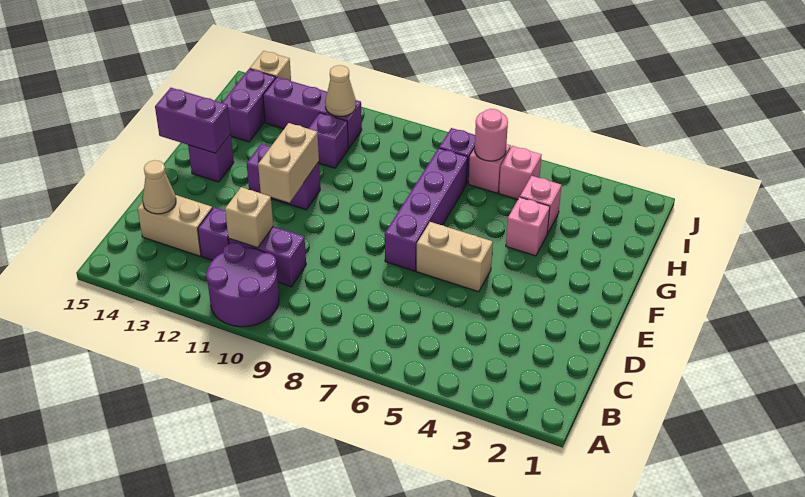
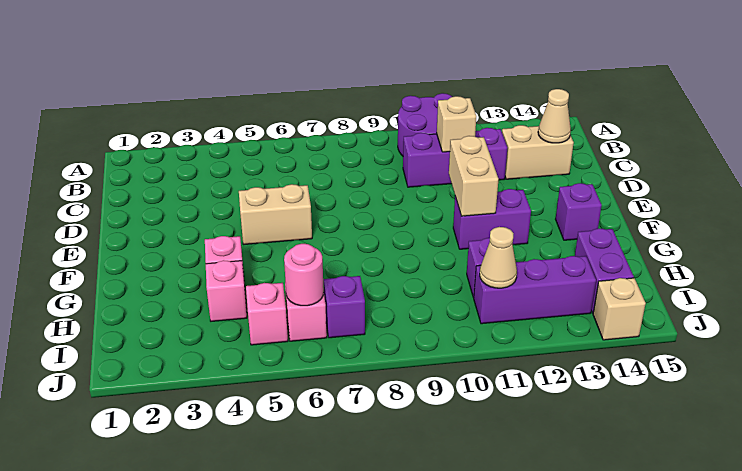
purple 1x4 brick [385,148,468,271] -> none
purple 1x2 brick [155,88,231,153] -> none

